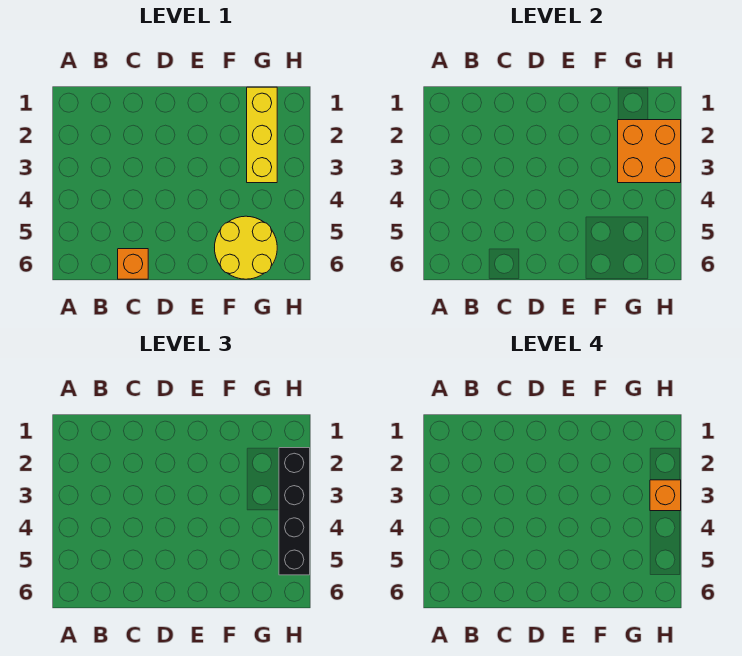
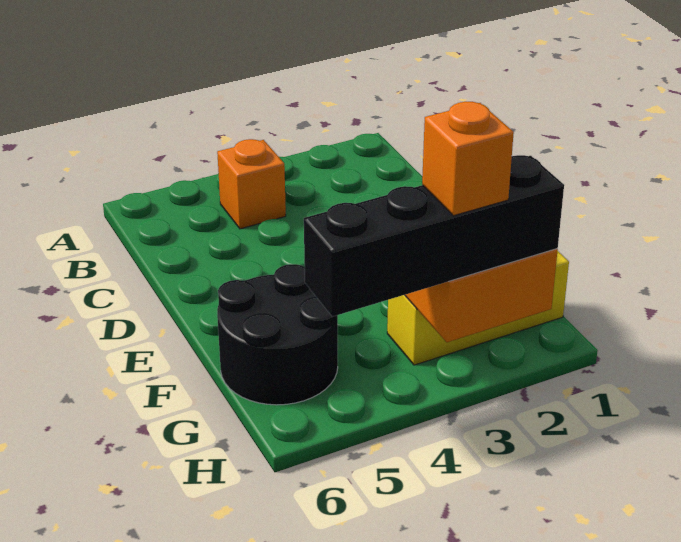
orange 1x1 brick [118,249,148,279] -> orange 1x1 brick moved to [217,139,286,229]
yellow 2x2 round brick [215,216,277,279] -> black 2x2 round brick [217,264,338,405]

